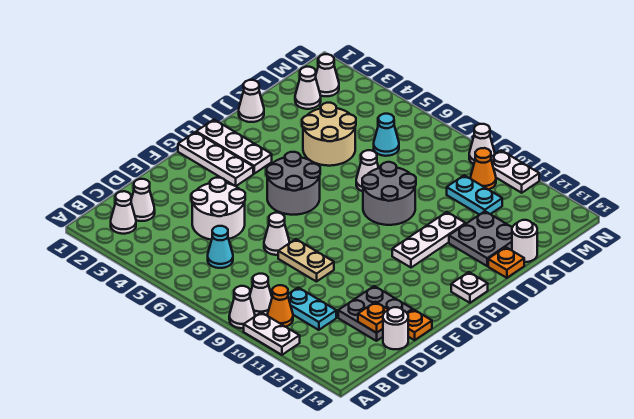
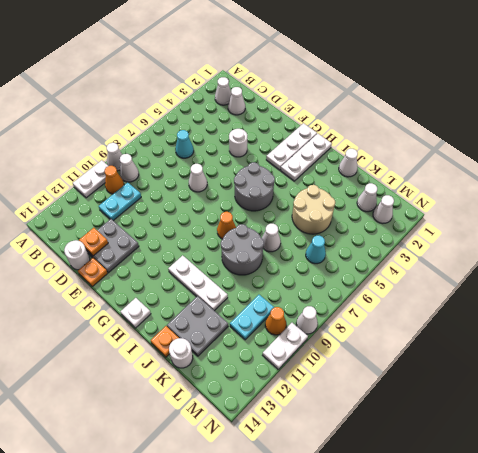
white 2x2 round brick [192,178,245,240] -> white 1x1 round brick [229,129,247,157]
tan 1x2 plate [278,239,334,282] -> none
none -> orange 1x1 cone [217,212,236,239]

